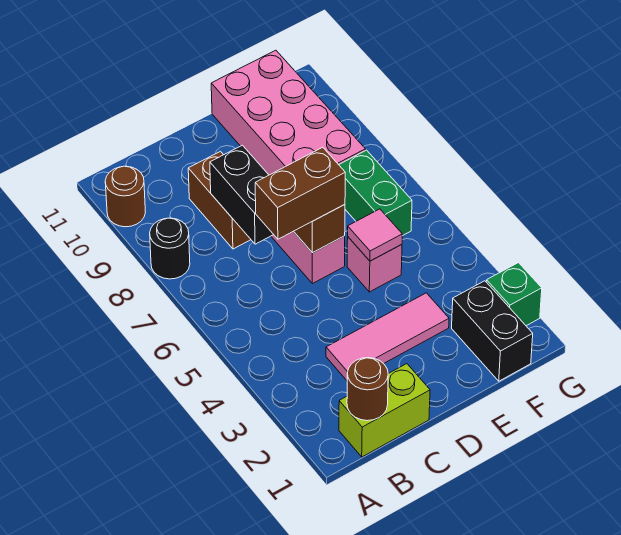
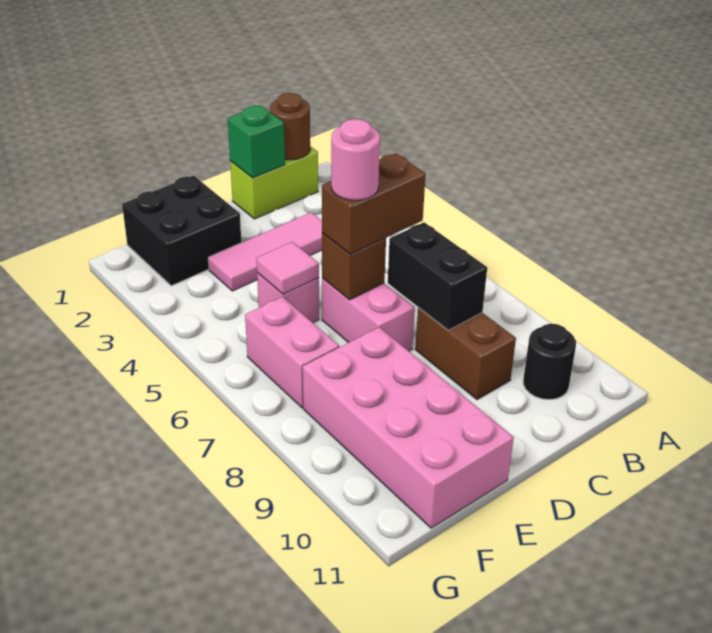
black 1x1 round brick [150,218,190,279] -> black 1x1 round brick moved to [523,324,576,400]
brown 1x1 round brick [105,166,145,227] -> none
none -> pink 1x1 round brick [331,119,380,200]
black 1x2 brick [452,281,533,381] -> black 2x2 brick [122,176,241,286]
green 1x2 brick [339,150,412,236] -> pink 1x2 brick [245,297,339,408]
green 1x1 brick [486,263,542,326] -> green 1x1 brick moved to [228,106,285,178]

